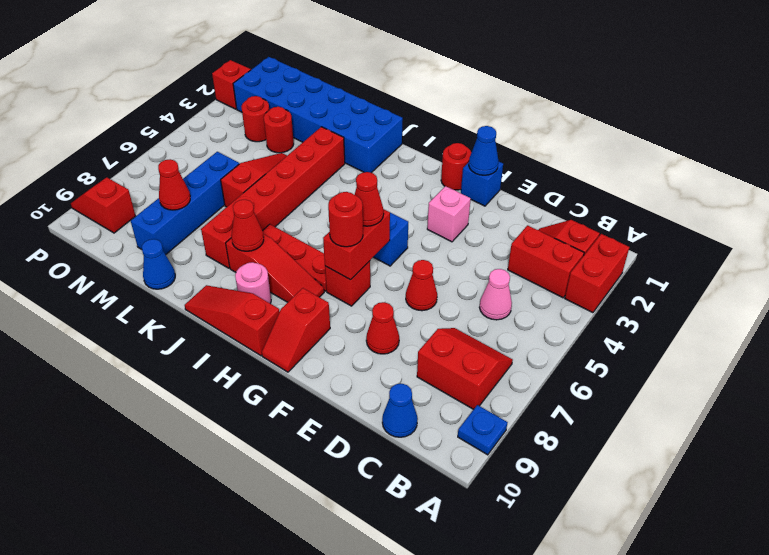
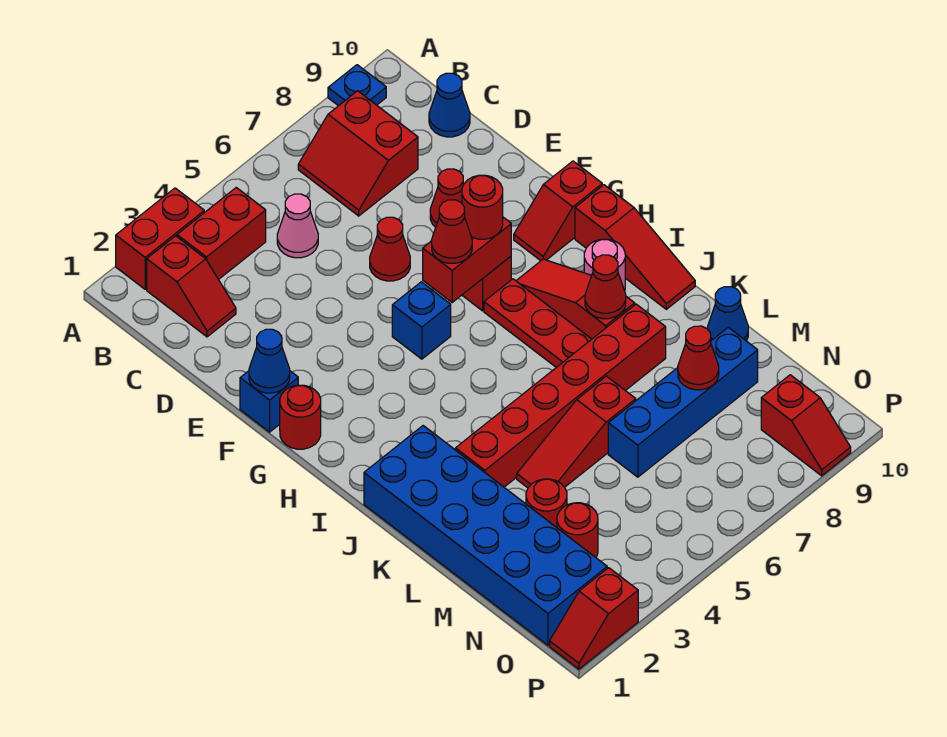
red 1x2 brick [508,225,584,298] -> red 1x2 brick turned to [177,188,266,279]
pink 1x1 brick [427,186,471,242] -> none
red 1x2 slope [262,288,330,372] -> red 1x2 slope turned to [514,161,602,261]

